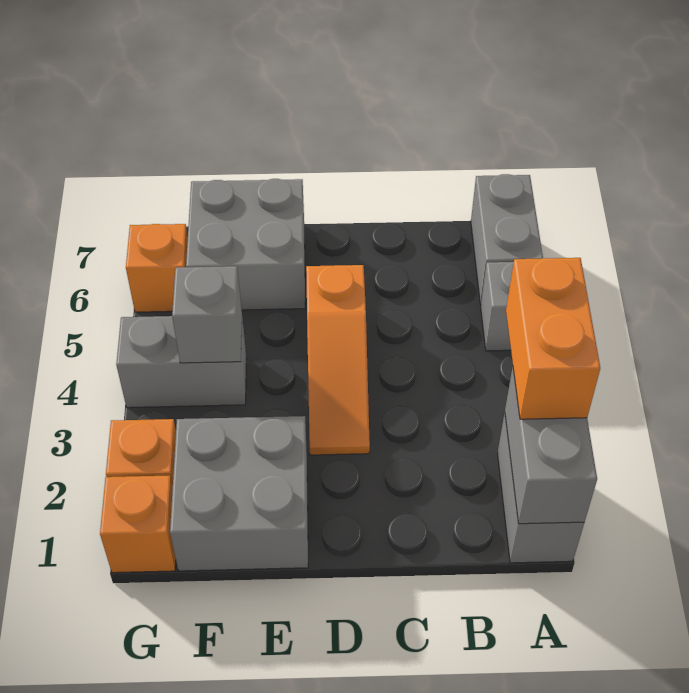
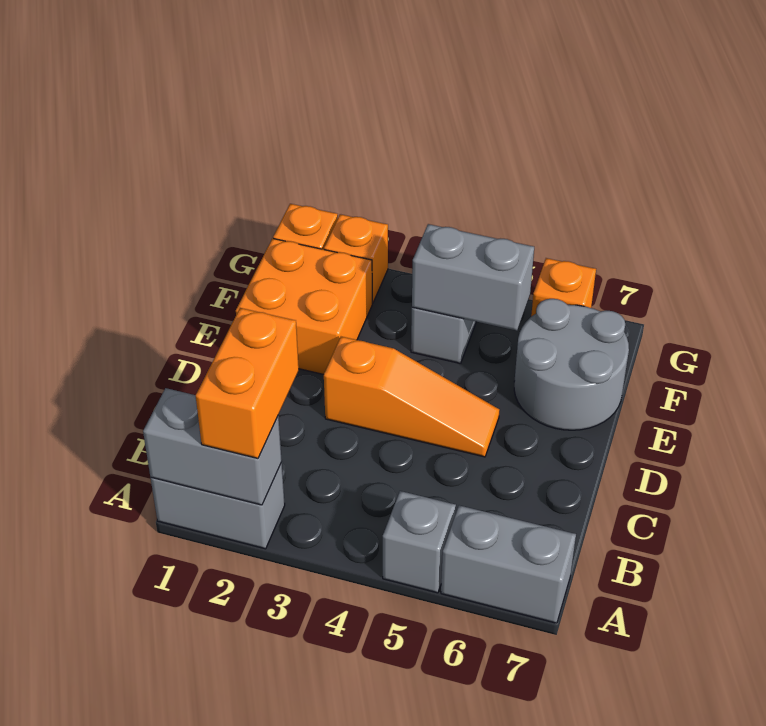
orange 1x2 brick [506,258,600,419] -> orange 1x2 brick turned to [196,308,299,458]
orange 1x3 slope [306,265,370,455] -> orange 1x3 slope turned to [324,337,499,457]
grey 2x2 brick [170,416,308,571] -> orange 2x2 brick [236,238,372,375]
grey 2x2 brick [186,179,305,310] -> grey 2x2 round brick [514,299,629,430]
grey 1x1 brick [172,266,242,363] -> grey 1x2 brick [412,224,534,330]

